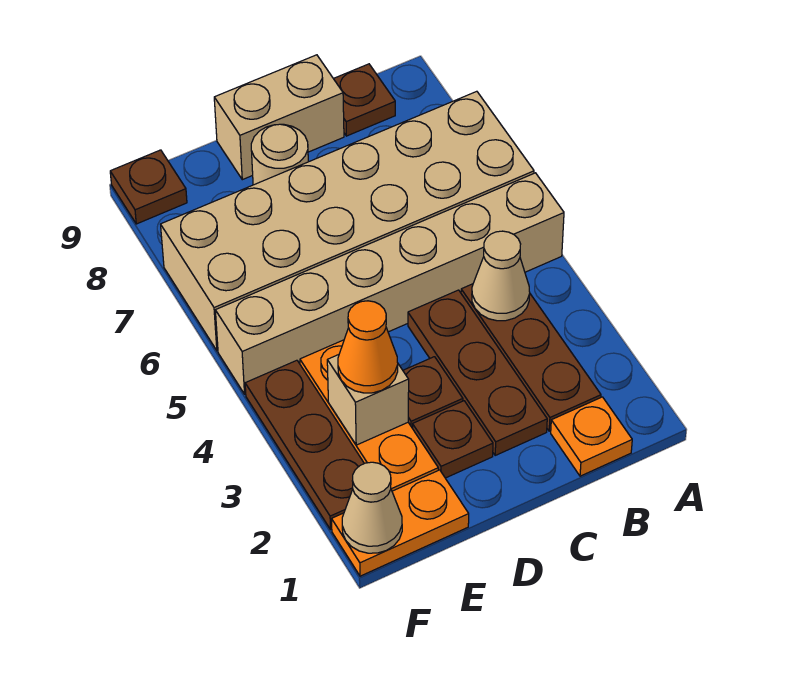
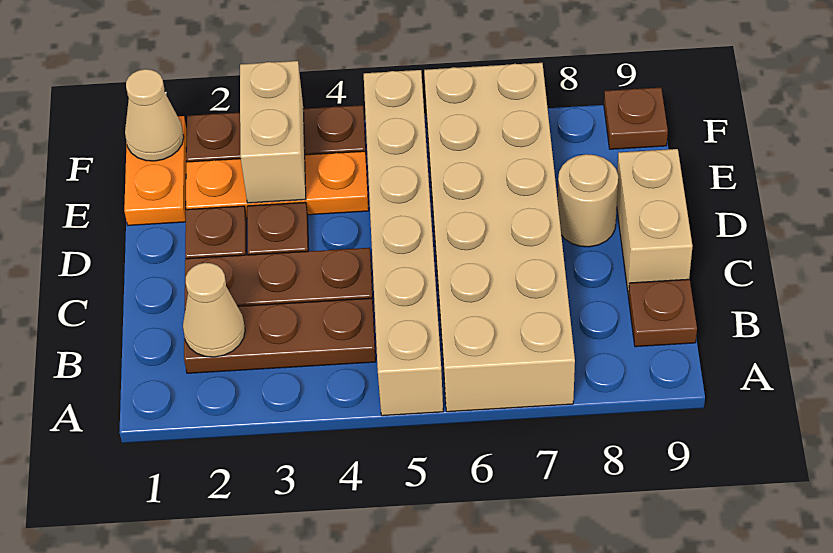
orange 1x1 plate [551,397,632,476] -> none
tan 1x1 cone [472,231,530,321] -> tan 1x1 cone moved to [183,263,245,357]
tan 1x1 brick [327,355,409,445] -> tan 1x2 brick [240,61,306,203]
orange 1x1 cone [338,301,398,393] -> none

